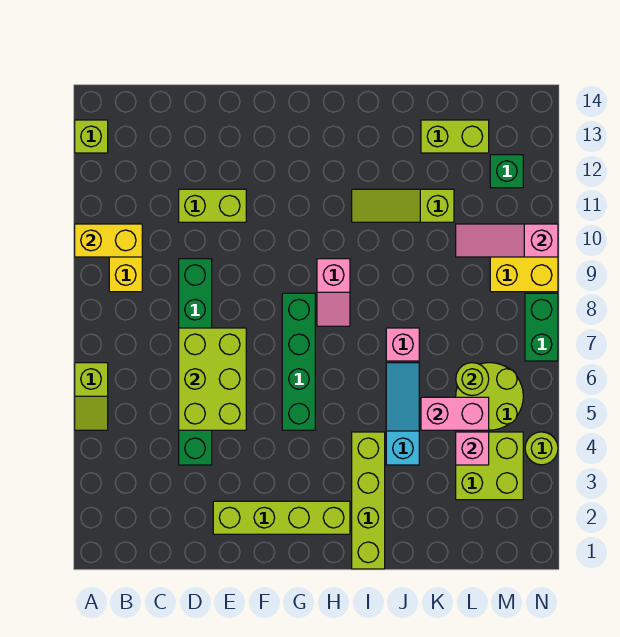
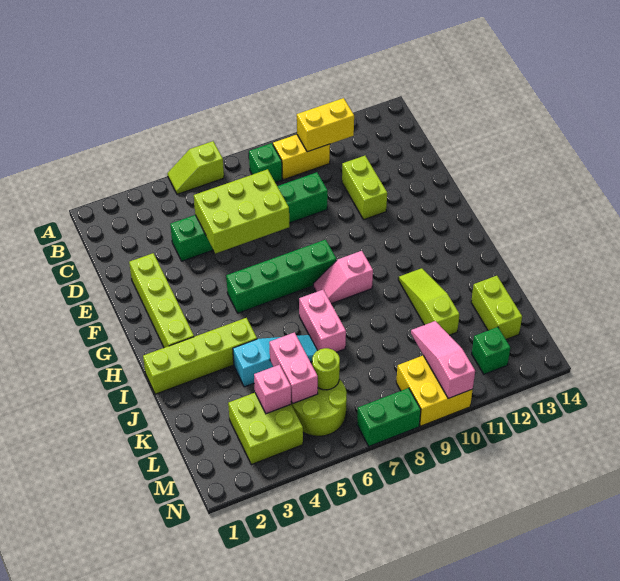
yellow 1x2 brick [75,224,142,257] -> yellow 1x2 brick turned to [297,98,354,152]
lime 1x1 brick [75,120,108,153] -> none
none -> green 1x1 brick [249,143,282,183]
pink 1x1 brick [386,328,419,361] -> pink 1x2 brick [299,290,346,352]
lime 1x1 round brick [525,432,558,465] -> none

